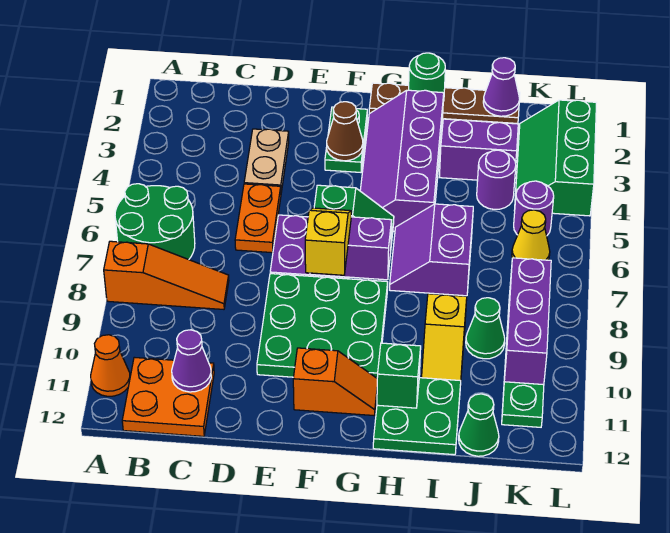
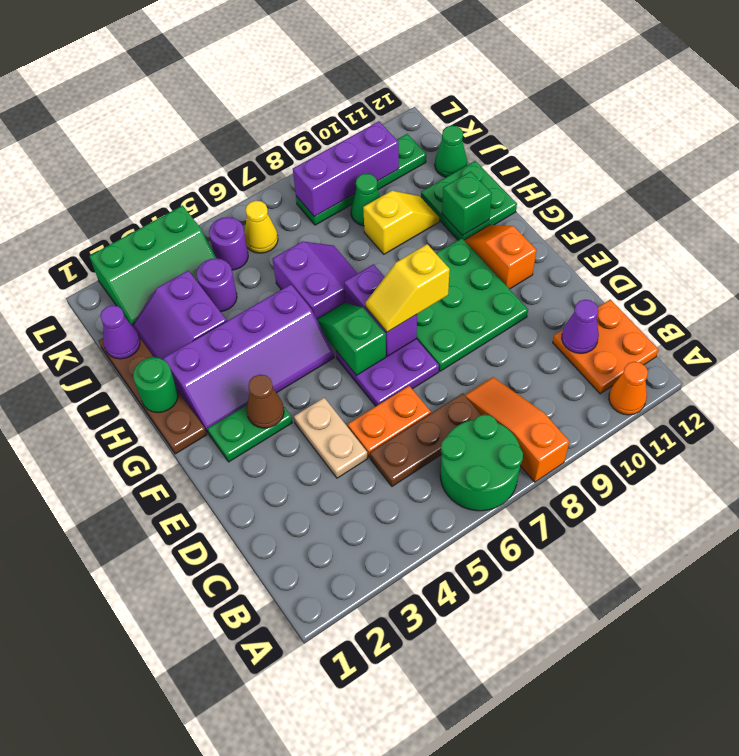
none -> brown 1x3 plate [370,394,481,486]
tan 1x2 plate [244,129,289,192] -> tan 1x2 plate turned to [294,398,368,478]
purple 2x2 slope [390,204,473,296] -> purple 2x2 slope turned to [273,241,358,319]

